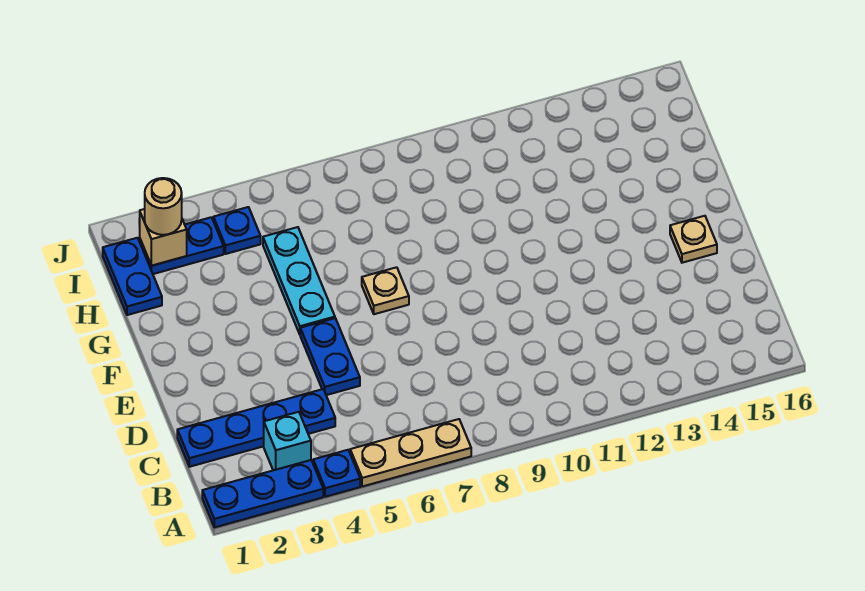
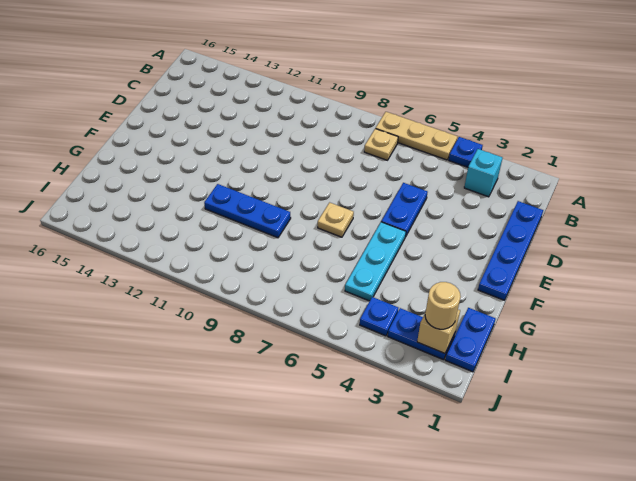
blue 1x3 plate [202,460,323,527] -> blue 1x3 plate moved to [204,184,291,238]
blue 1x4 plate [177,389,335,467] -> blue 1x4 plate turned to [478,201,543,300]
tan 1x1 plate [670,216,717,263] -> tan 1x1 plate moved to [364,129,398,160]

